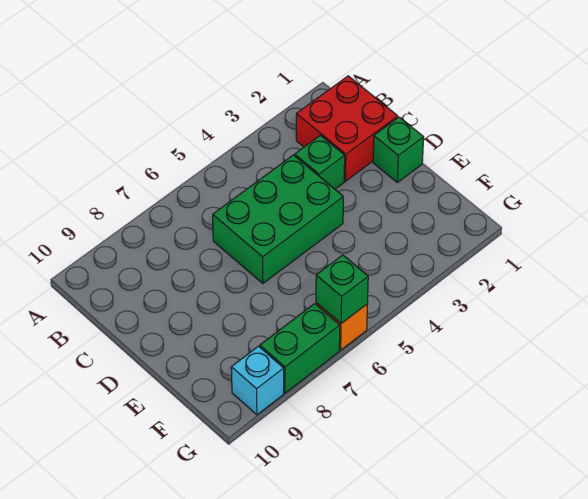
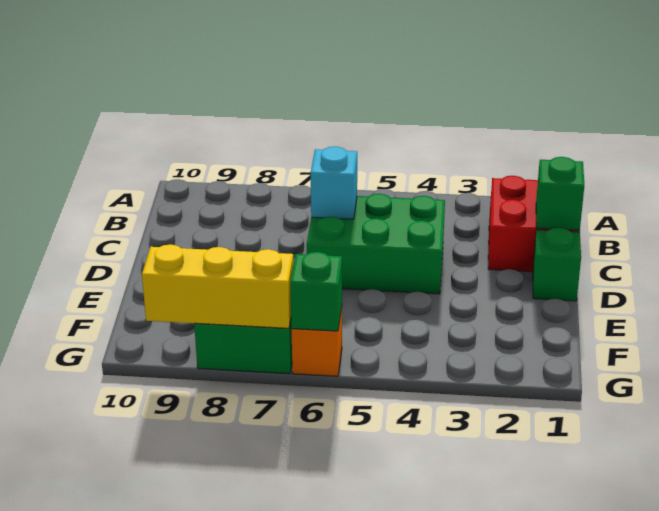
green 1x1 brick [295,135,345,189] -> green 1x1 brick moved to [536,157,584,230]
none -> yellow 1x3 brick [142,245,293,328]
cyan 1x1 brick [231,346,284,415] -> cyan 1x1 brick moved to [311,146,357,219]

